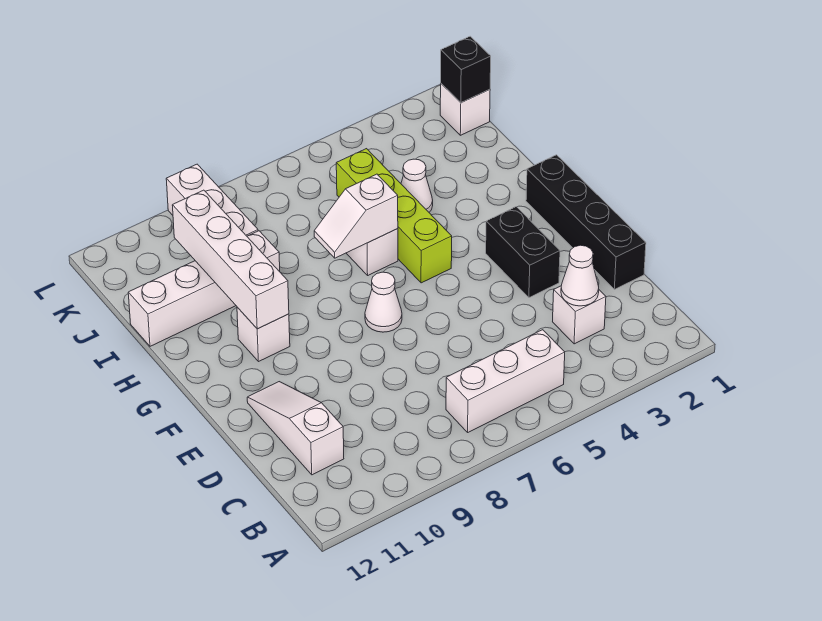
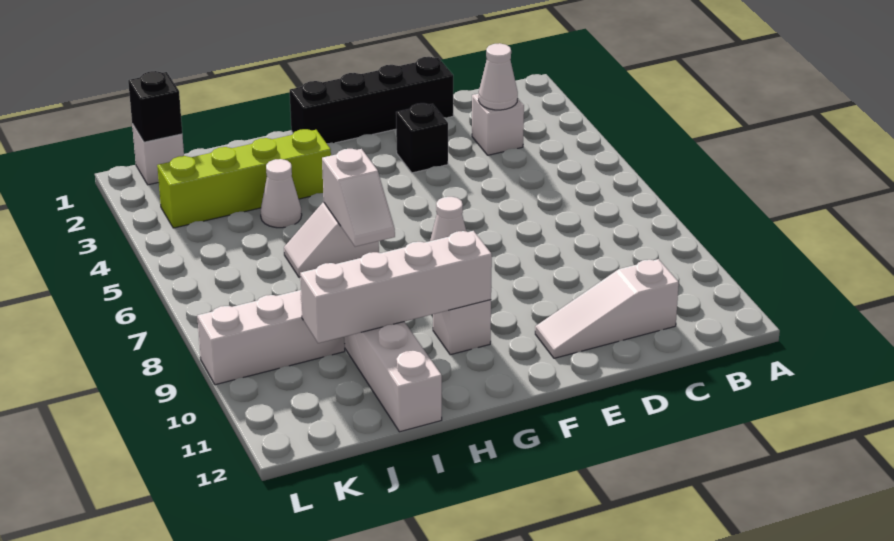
white 1x3 brick [446,330,565,432] -> none
black 1x2 brick [486,207,560,297] -> black 1x1 brick [396,103,448,173]
lime 1x4 brick [336,149,452,283] -> lime 1x4 brick moved to [157,129,331,228]

